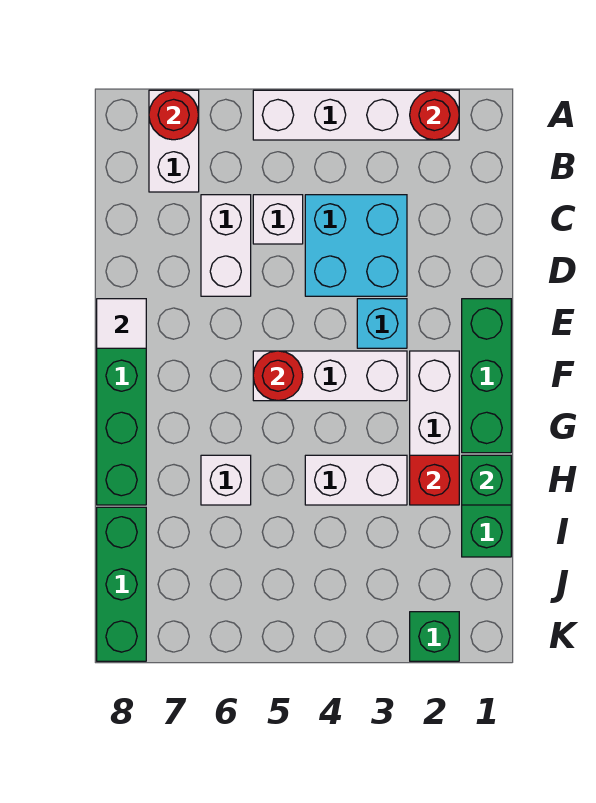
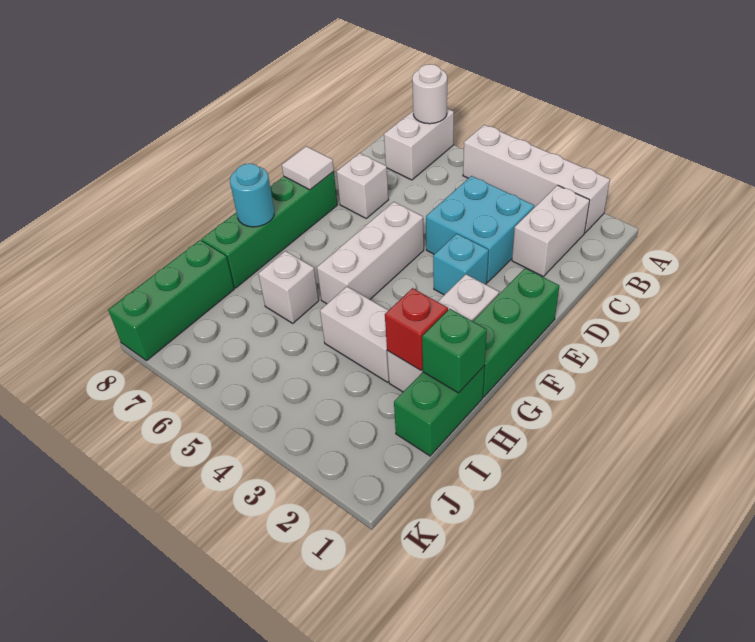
red 1x1 round brick [410,90,459,140] -> none
red 1x1 round brick [149,90,199,140] -> white 1x1 round brick [412,64,447,124]
white 1x1 brick [253,195,303,244] -> white 1x1 brick moved to [337,153,388,218]
white 1x2 brick [201,195,251,296] -> white 1x2 brick moved to [512,185,590,276]
white 1x3 brick [253,351,407,401] -> white 1x3 brick turned to [317,202,424,304]
red 1x1 round brick [253,351,303,401] -> none
none -> cyan 1x1 round brick [230,164,274,227]
green 1x1 brick [410,612,459,661] -> none

